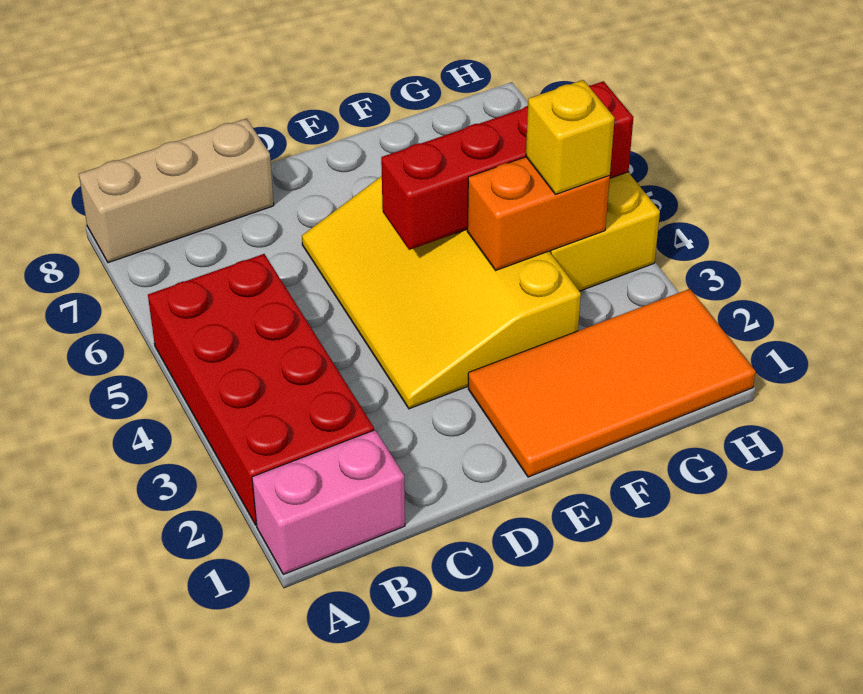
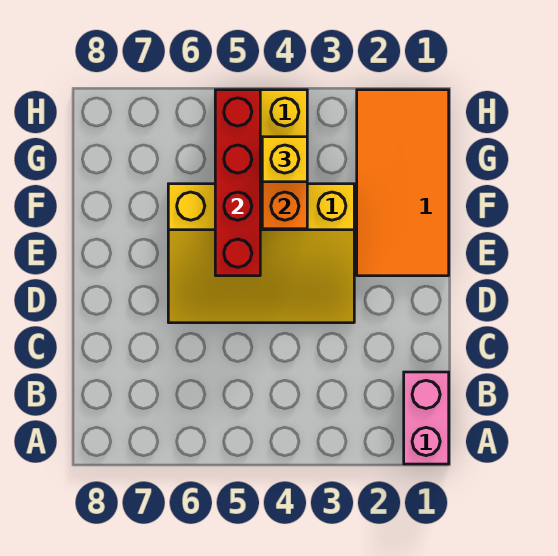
red 2x4 brick [148,254,374,525] -> none
tan 1x3 brick [79,119,274,263] -> none

